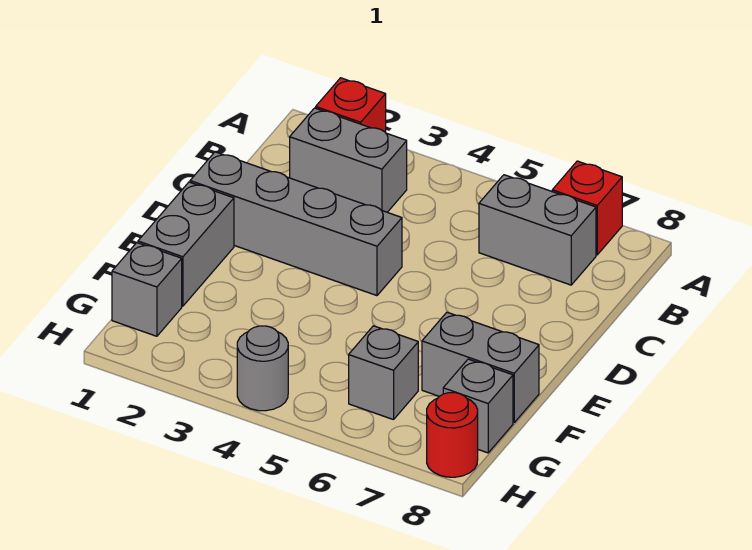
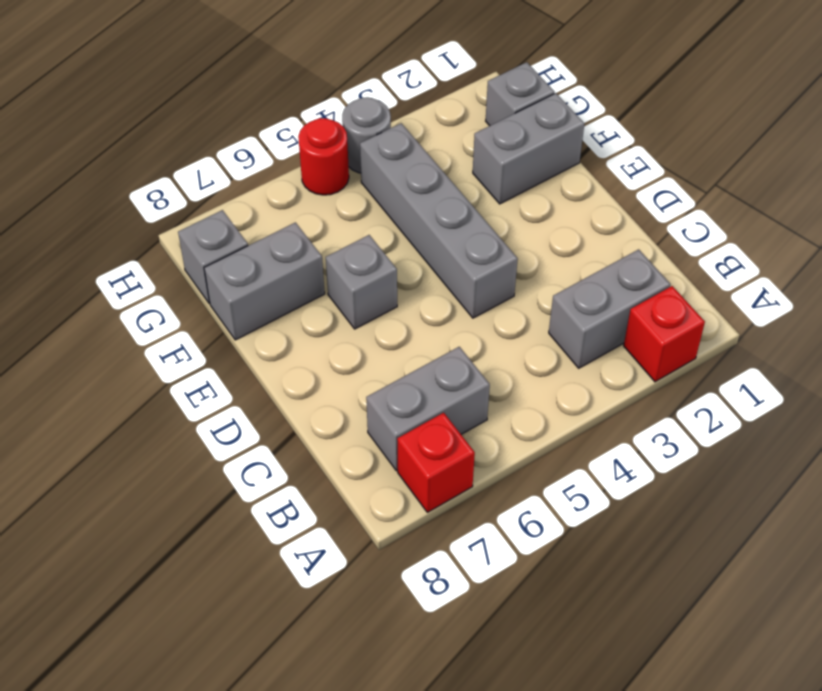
grey 1x4 brick [190,152,402,296] -> grey 1x4 brick turned to [360,123,518,318]
grey 1x2 brick [138,182,234,306] -> grey 1x2 brick turned to [473,93,584,204]
grey 1x1 brick [349,326,418,420] -> grey 1x1 brick moved to [326,235,397,329]
red 1x1 round brick [427,393,478,477] -> red 1x1 round brick moved to [298,118,349,195]

